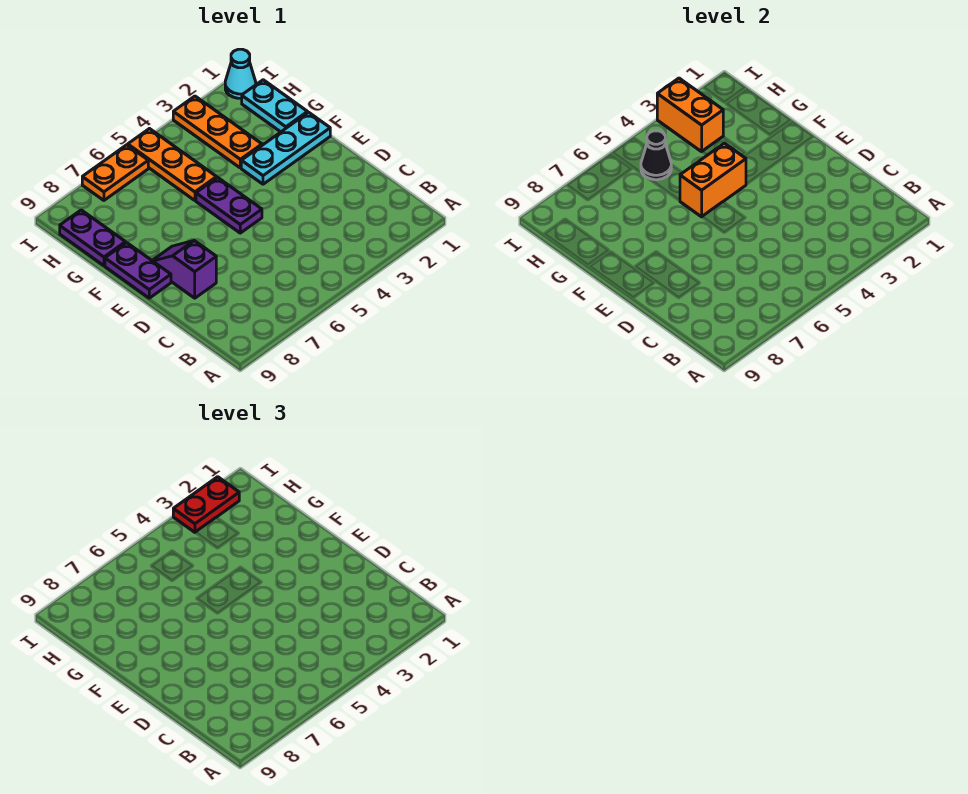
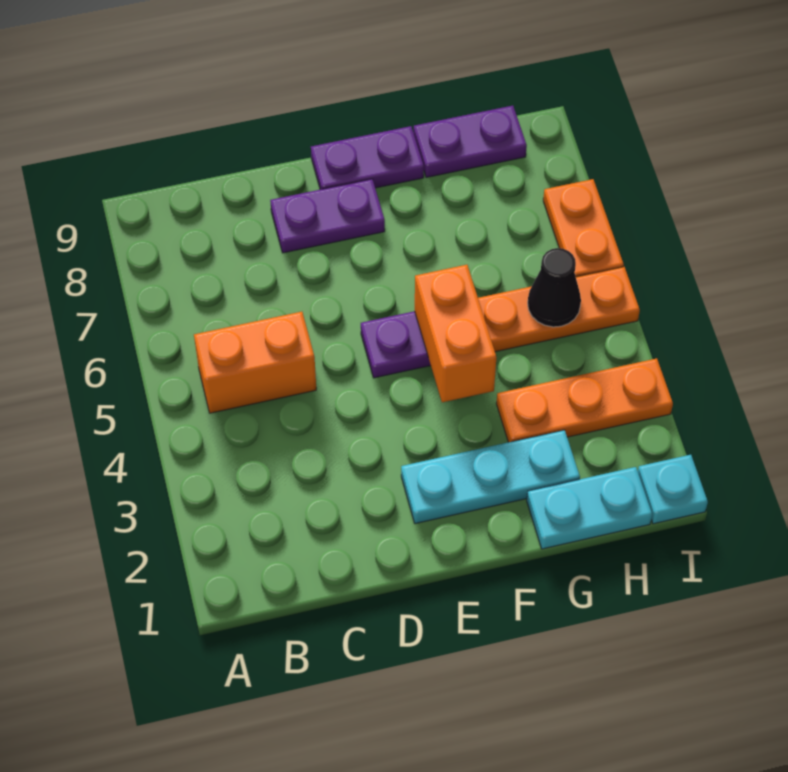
purple 1x2 slope [152,241,216,298] -> purple 1x2 plate [270,179,385,253]
cyan 1x3 plate [241,112,330,184] -> cyan 1x3 plate turned to [401,430,580,524]
orange 1x2 brick [657,78,723,152] -> orange 1x2 brick moved to [194,312,316,413]
cyan 1x1 cone [225,49,256,98] -> cyan 1x1 plate [638,455,708,524]
red 1x2 plate [173,477,239,532] -> none

